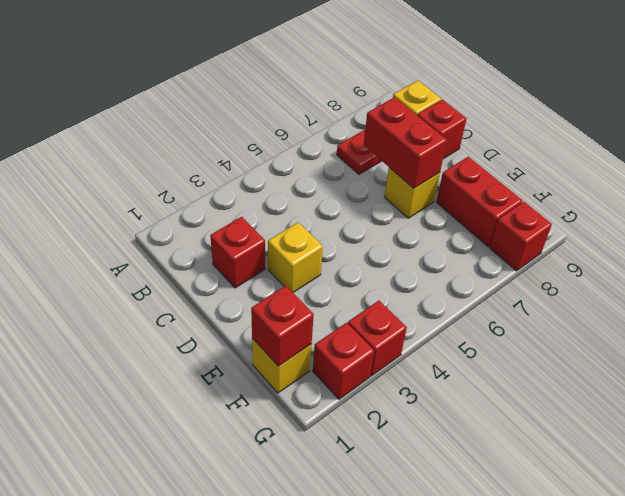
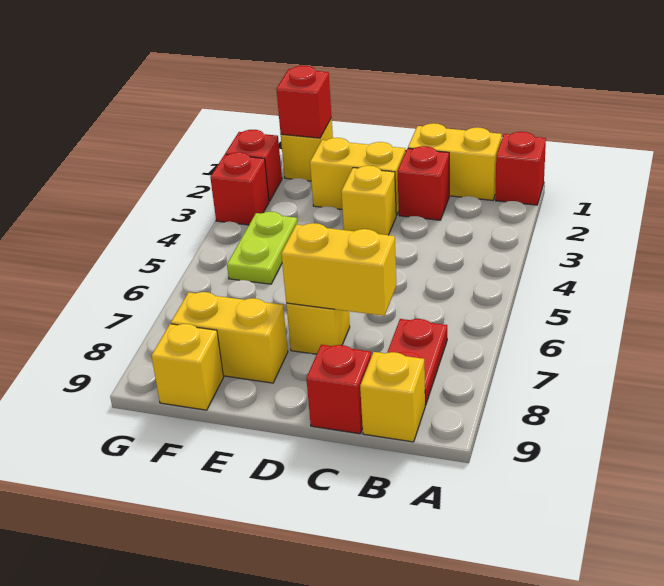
none -> yellow 1x2 brick [408,123,502,200]
red 1x2 brick [364,97,447,188] -> yellow 1x2 brick [281,223,396,316]
none -> yellow 1x2 brick [310,138,405,215]
red 1x2 brick [436,157,522,247] -> yellow 1x2 brick [171,292,288,383]
none -> lime 1x2 plate [227,212,297,284]
none -> yellow 1x1 brick [152,324,223,410]
red 1x1 brick [490,202,552,271] -> red 1x1 brick moved to [495,132,546,205]

